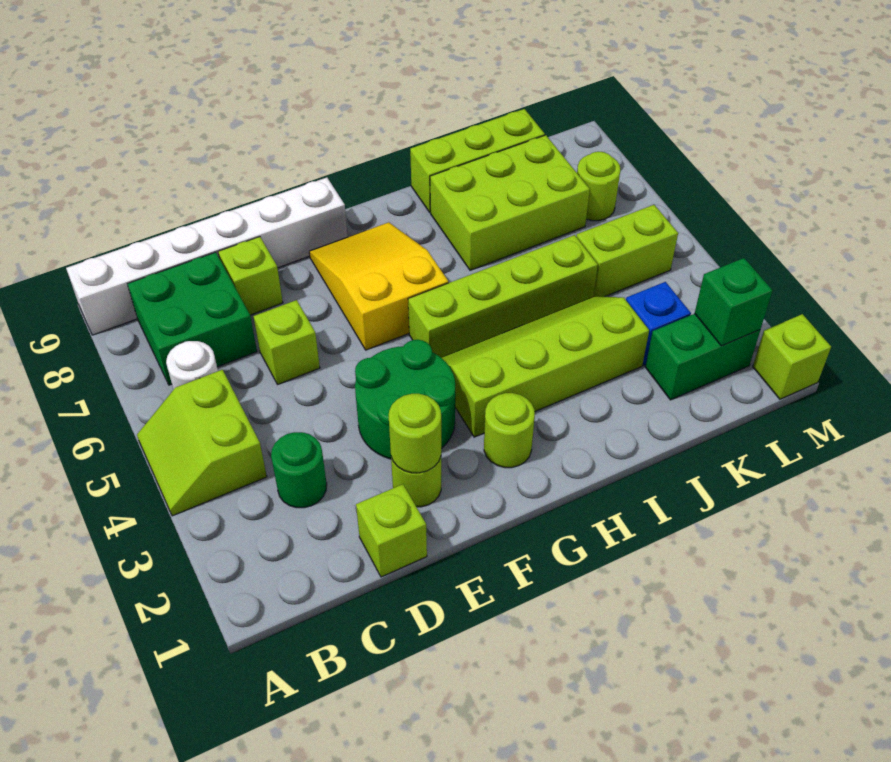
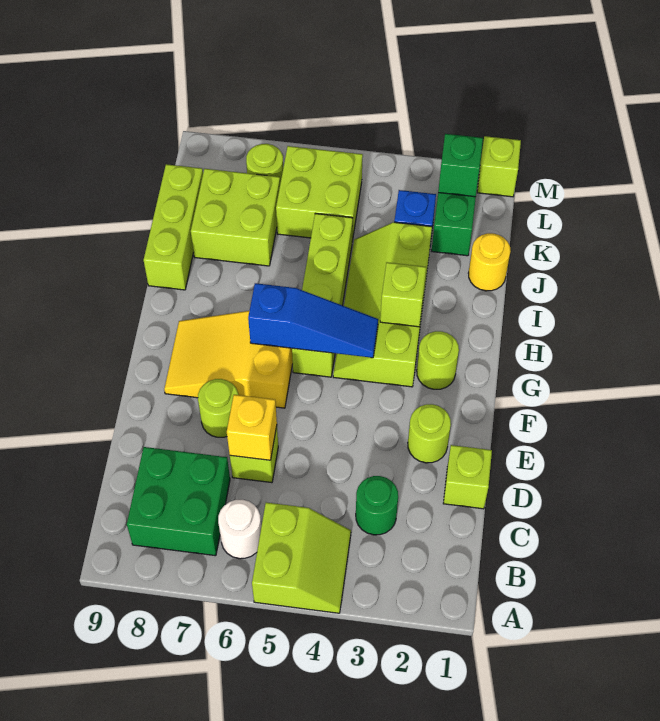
lime 2x2 slope [137,370,267,516] -> lime 2x2 slope turned to [252,502,351,613]
white 1x6 brick [66,177,348,335] -> none
none -> yellow 1x1 brick [227,395,277,460]
lime 1x1 brick [218,237,283,315] -> lime 1x1 brick moved to [380,262,426,327]
lime 1x1 round brick [389,394,441,473] -> lime 1x1 round brick moved to [198,379,238,437]
green 2x2 round brick [355,340,455,459] -> none
none -> blue 1x3 slope [248,283,378,358]
lime 2x3 brick [430,135,590,270] -> lime 2x2 brick [191,169,280,266]
none -> yellow 1x1 round brick [468,233,511,291]
lime 1x2 brick [576,205,678,297] -> lime 2x2 brick [276,146,363,241]

